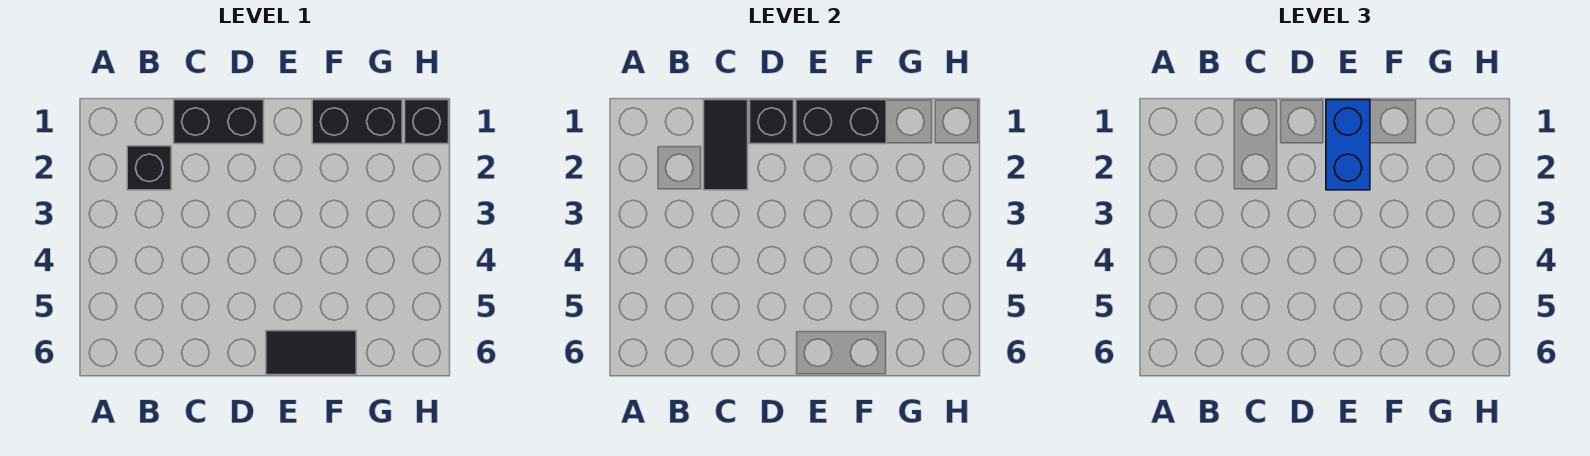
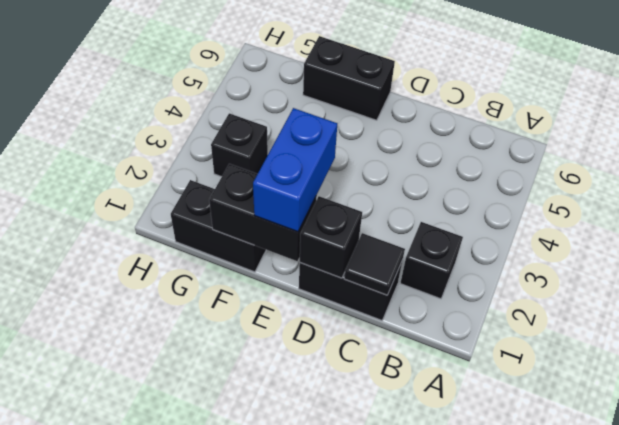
black 1x2 tile [704,100,748,190] -> black 1x1 tile [344,233,405,295]
black 1x2 tile [266,331,356,375] -> black 1x2 brick [303,36,395,120]
black 1x1 brick [405,100,449,144] -> black 1x1 brick moved to [211,113,268,177]

